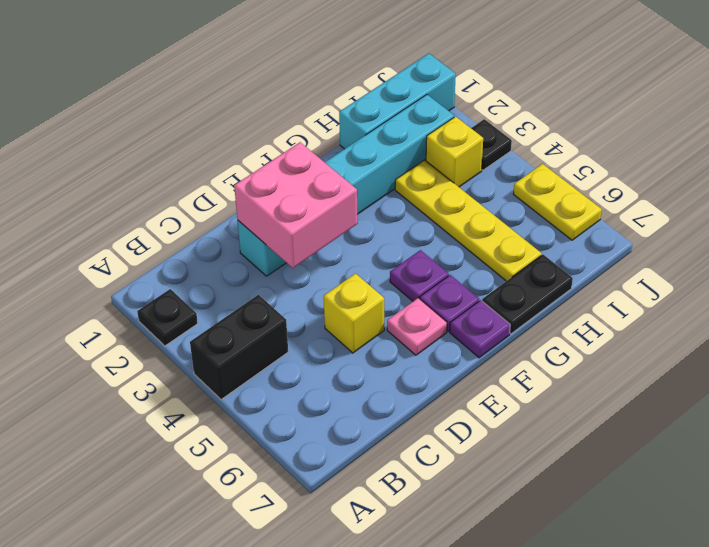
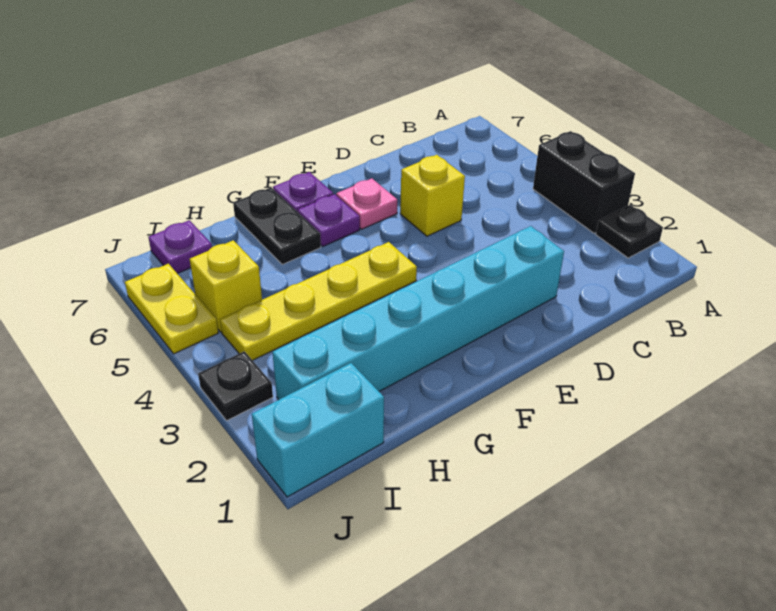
black 1x2 brick [190,295,288,399] -> black 1x2 brick turned to [533,131,635,233]
pink 2x2 brick [234,142,358,268] -> none
purple 1x1 plate [390,250,449,301] -> purple 1x1 plate moved to [148,220,212,274]
black 1x2 plate [482,255,573,334] -> black 1x2 plate turned to [233,188,321,265]
cyan 1x3 brick [339,53,456,149] -> cyan 1x2 brick [252,363,384,497]
yellow 1x4 plate [395,160,542,281] -> yellow 1x4 plate turned to [220,242,417,360]
yellow 1x1 brick [426,117,483,187] -> yellow 1x1 brick moved to [190,240,262,332]

